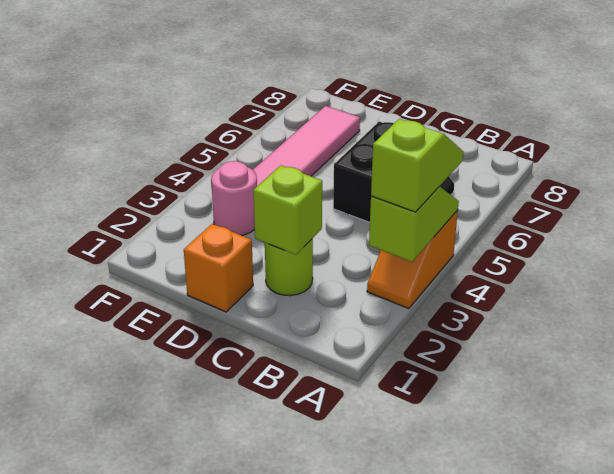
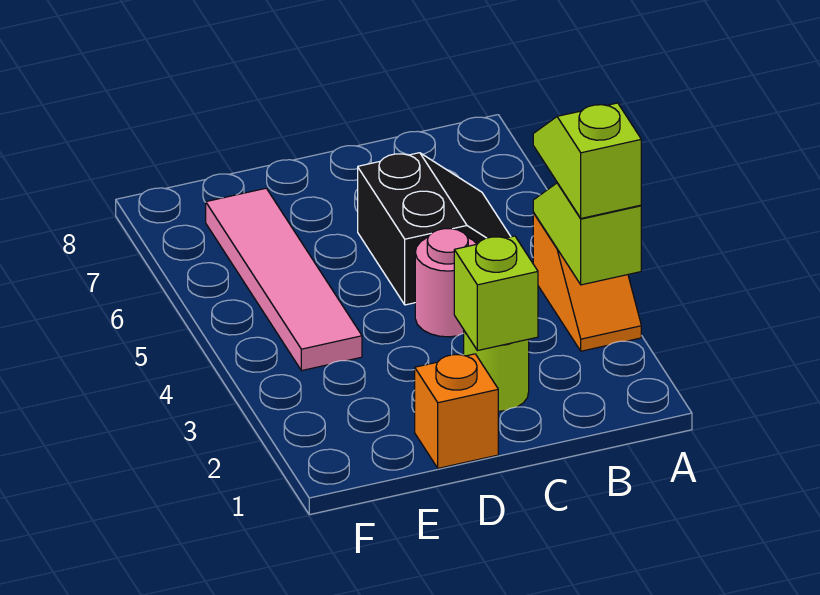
pink 1x1 round brick [211,161,257,235] -> pink 1x1 round brick moved to [415,229,476,337]

